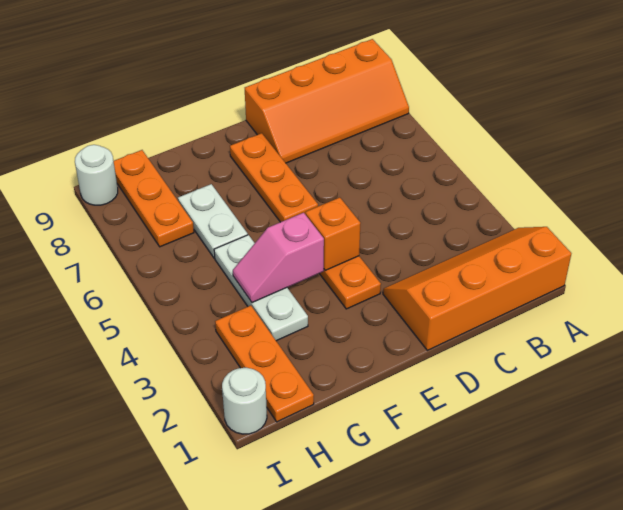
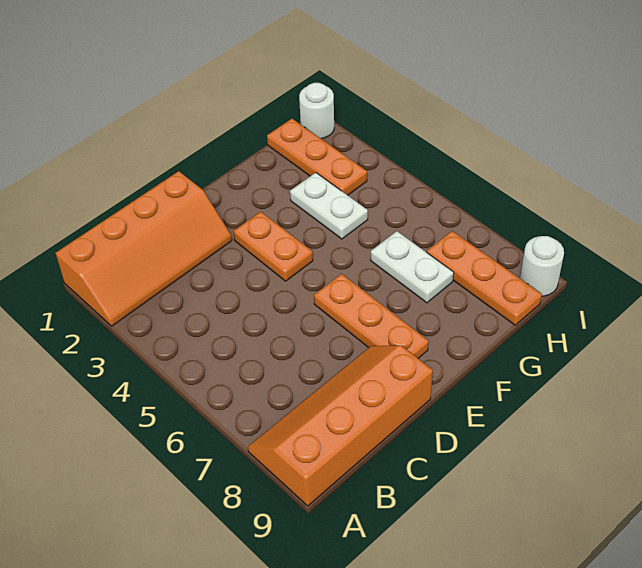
orange 1x1 brick [306,197,360,270] -> none
pink 1x2 slope [233,213,324,303] -> none
white 1x3 plate [214,235,308,341] -> white 1x2 plate [290,173,368,239]

